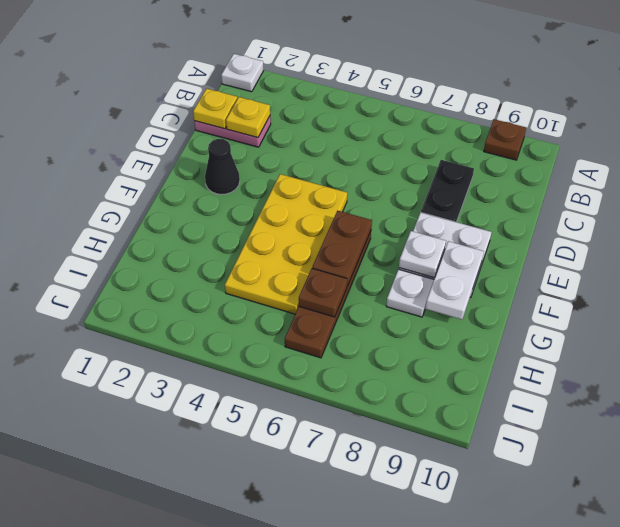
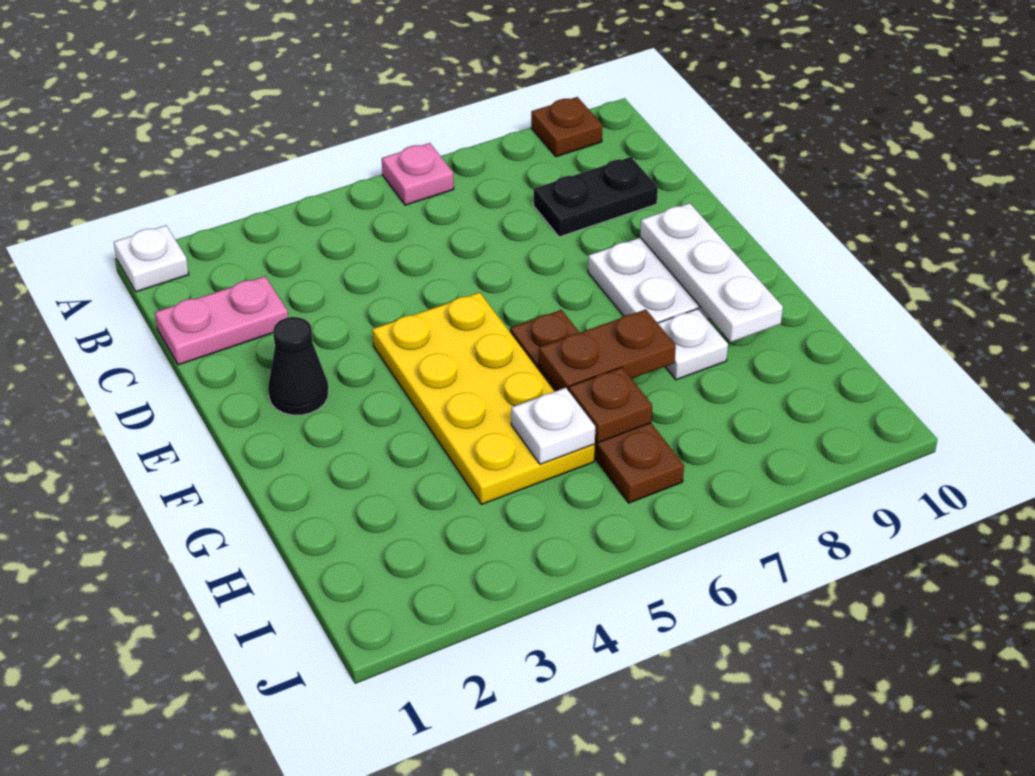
none -> pink 1x1 plate [382,143,454,205]
yellow 1x1 plate [193,89,237,129] -> none
yellow 1x1 plate [226,97,270,138] -> none
black 1x2 plate [421,160,474,222] -> black 1x2 plate turned to [534,157,658,237]
brown 1x2 plate [312,211,372,286] -> brown 1x2 plate turned to [539,309,676,391]
white 1x1 plate [399,231,446,278] -> white 1x1 plate moved to [511,388,595,464]
white 1x2 plate [425,241,484,319] -> white 1x3 plate [640,203,783,342]

